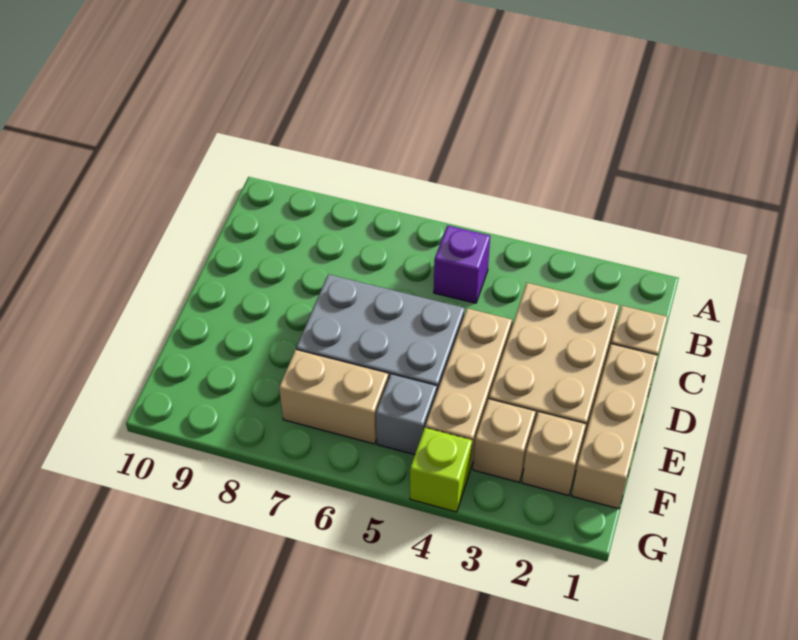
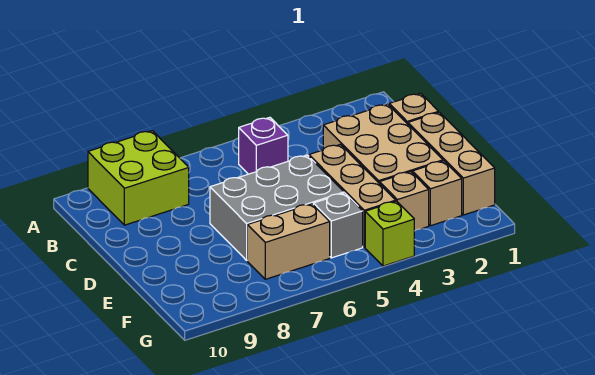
none -> lime 2x2 brick [88,131,189,225]

